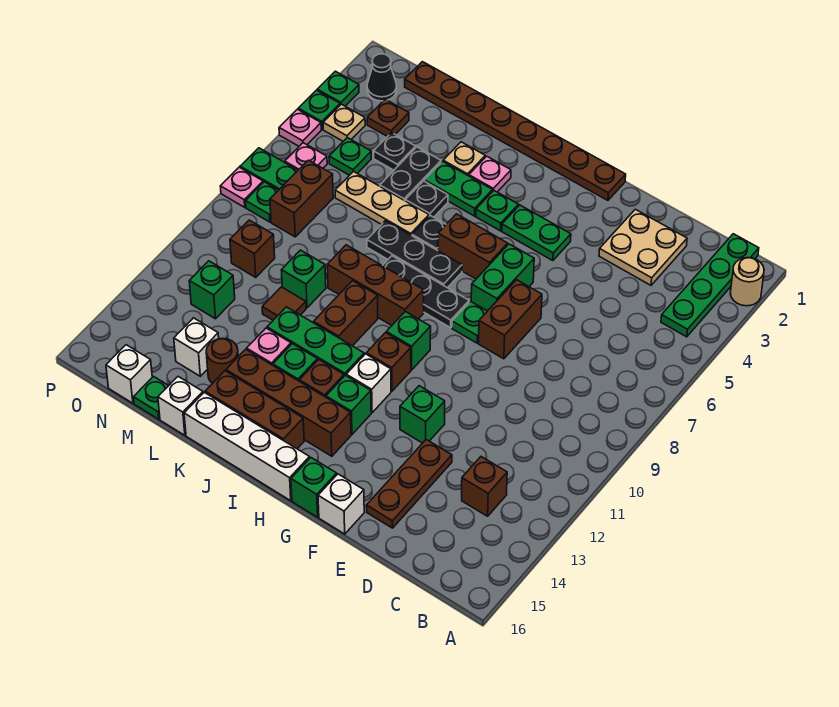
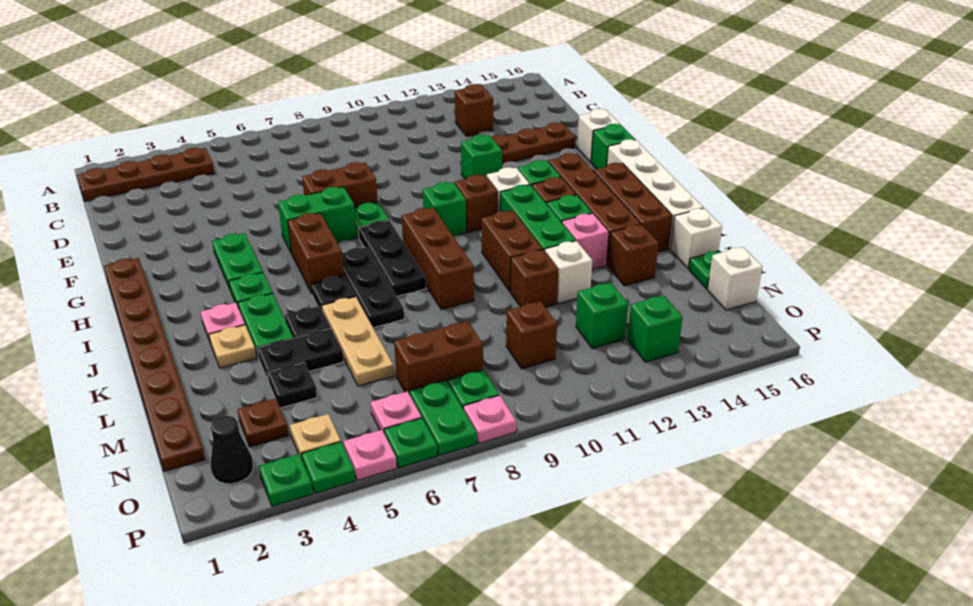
tan 1x1 round brick [730,258,764,306] -> none
green 1x4 plate [661,234,759,337] -> brown 1x4 plate [77,148,214,201]
tan 2x2 plate [599,209,687,285] -> none
brown 1x2 brick [314,281,378,346] -> brown 1x2 brick turned to [481,211,542,291]
green 1x1 brick [281,250,326,308] -> green 1x1 brick moved to [628,295,683,362]
brown 1x1 tile [262,287,306,320] -> brown 1x1 brick [510,249,559,307]
brown 1x1 round brick [206,338,238,383] -> brown 1x1 brick [608,224,659,286]
white 1x1 brick [174,318,219,376] -> white 1x1 brick moved to [545,241,593,304]
green 1x1 plate [329,138,371,175] -> green 1x1 plate moved to [384,418,437,468]

